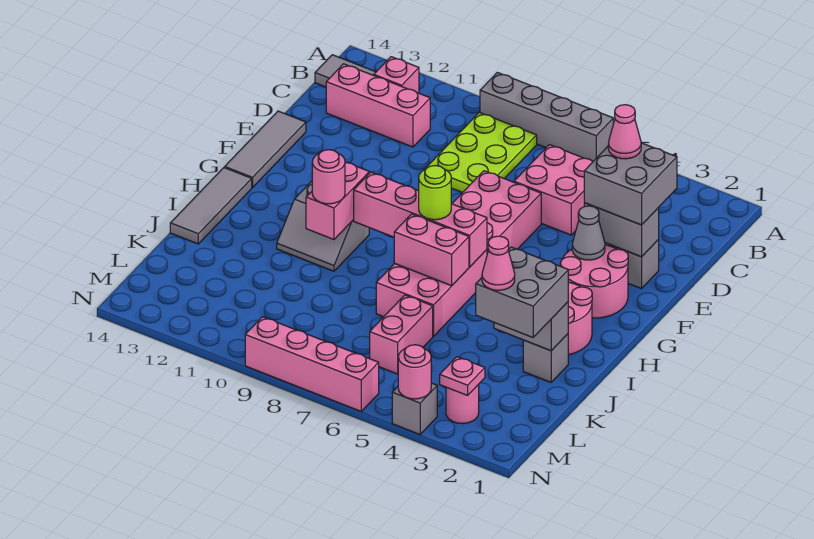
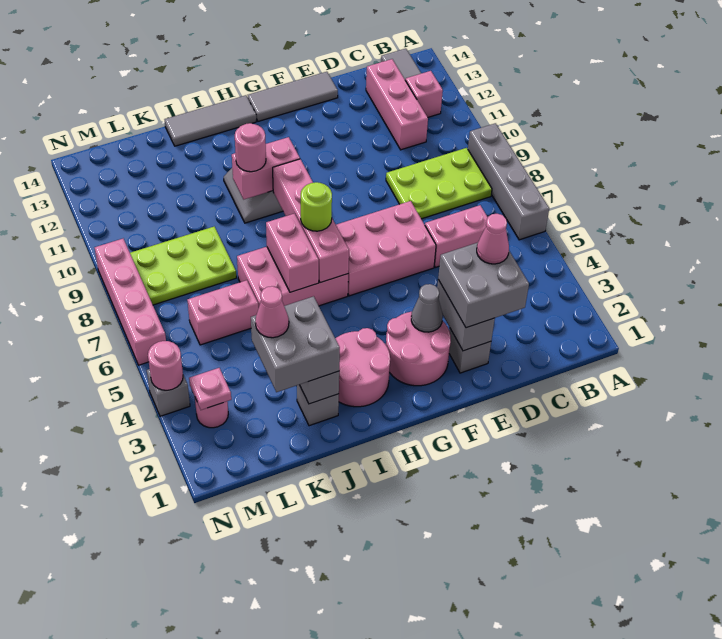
pink 2x2 brick [514,145,593,235] -> pink 1x2 brick [425,205,488,267]
none -> lime 2x3 plate [130,227,236,305]

